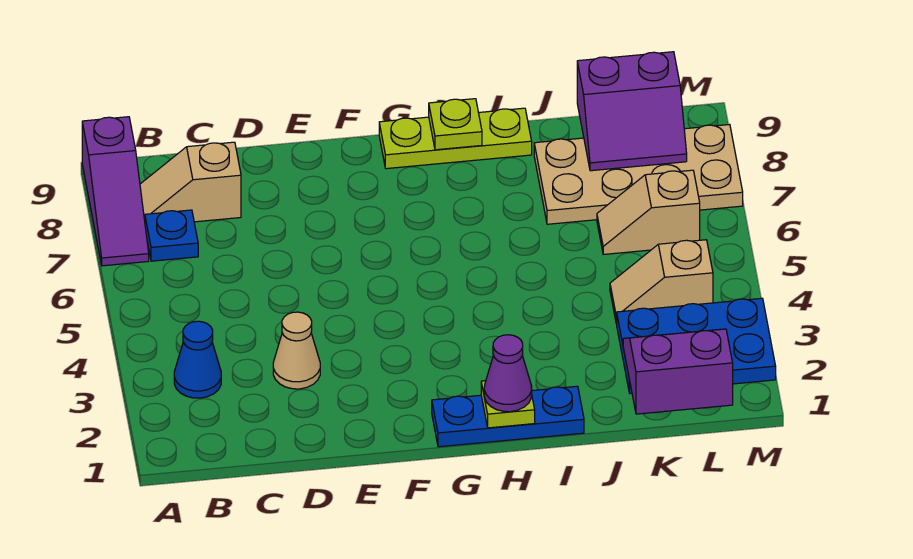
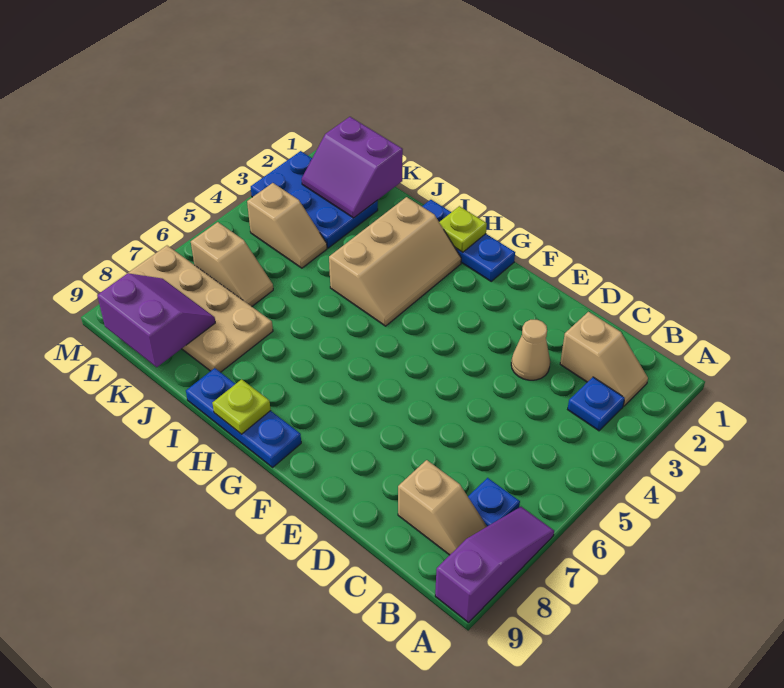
none -> tan 1x2 slope [560,312,648,406]
blue 1x1 cone [174,321,221,398] -> blue 1x1 plate [568,377,625,431]
lime 1x3 plate [379,108,532,169] -> blue 1x3 plate [186,368,301,467]
purple 1x1 cone [484,335,532,412] -> none
none -> tan 2x3 slope [329,197,461,326]

